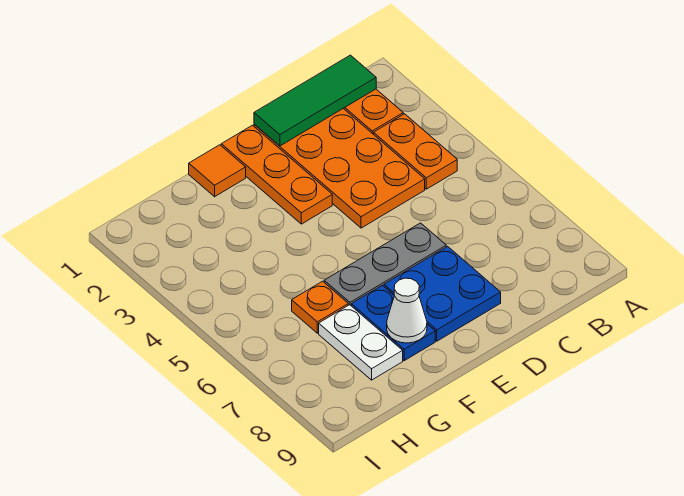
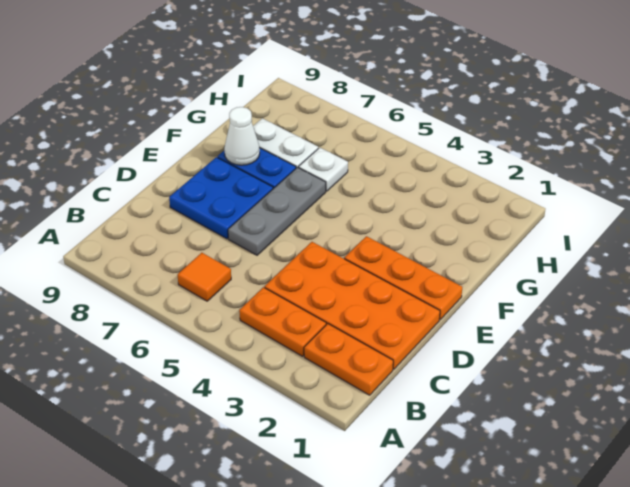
green 1x3 tile [254,55,376,146] -> none
orange 1x1 tile [189,145,246,197] -> orange 1x1 tile moved to [178,253,231,301]
orange 1x1 plate [292,281,348,333] -> white 1x1 plate [299,148,348,191]

